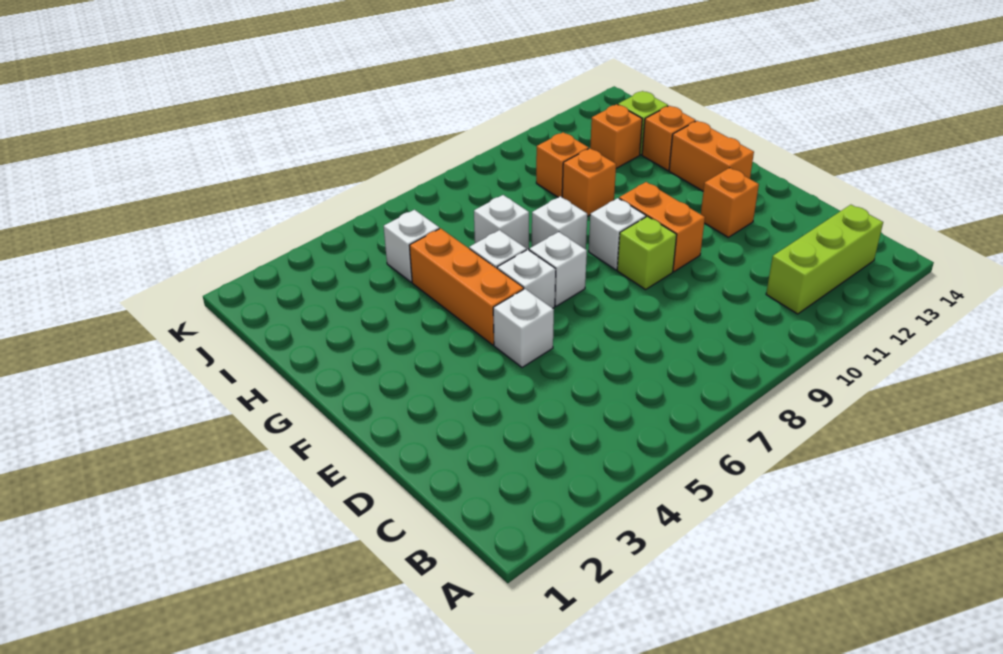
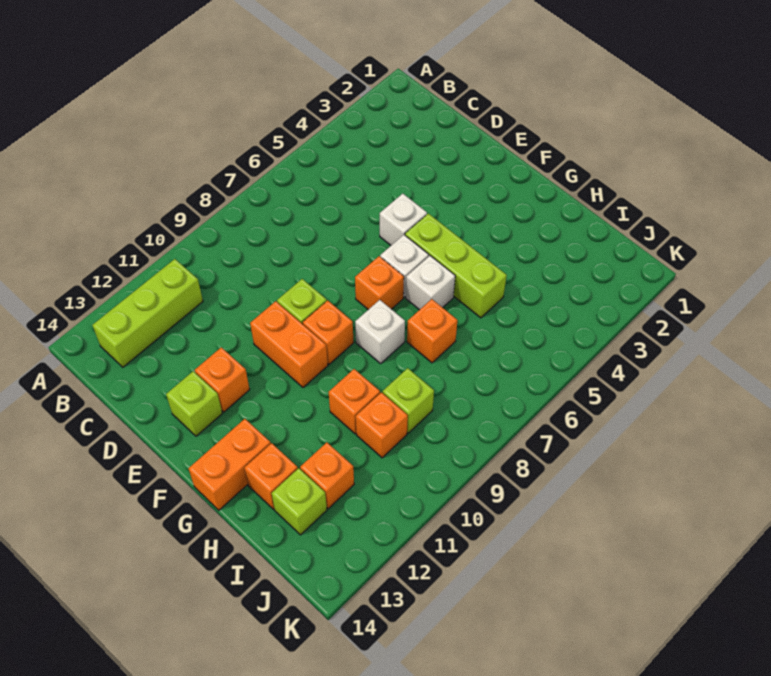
none -> lime 1x1 brick [166,371,222,436]
orange 1x3 brick [409,228,524,345] -> lime 1x3 brick [405,214,507,318]
white 1x1 brick [529,232,587,306] -> orange 1x1 brick [355,256,404,310]
white 1x1 brick [589,198,646,270] -> orange 1x1 brick [303,301,354,364]
orange 1x2 brick [669,121,754,191] -> orange 1x2 brick turned to [188,419,271,510]
white 1x1 brick [474,195,529,250] -> orange 1x1 brick [407,299,458,363]
white 1x1 brick [384,210,439,282] -> none
none -> lime 1x1 brick [383,368,434,433]

